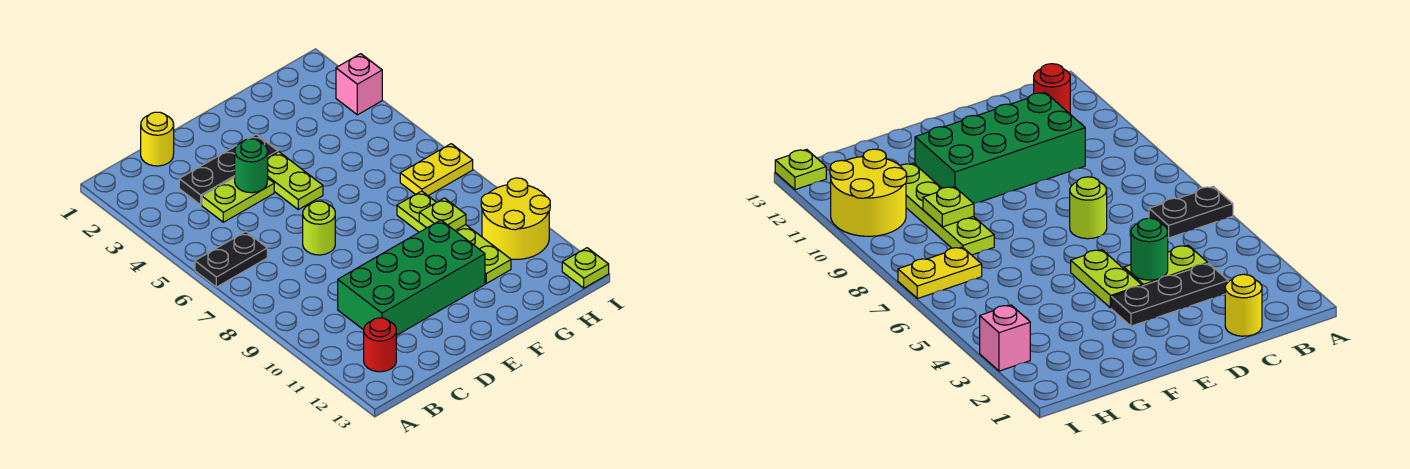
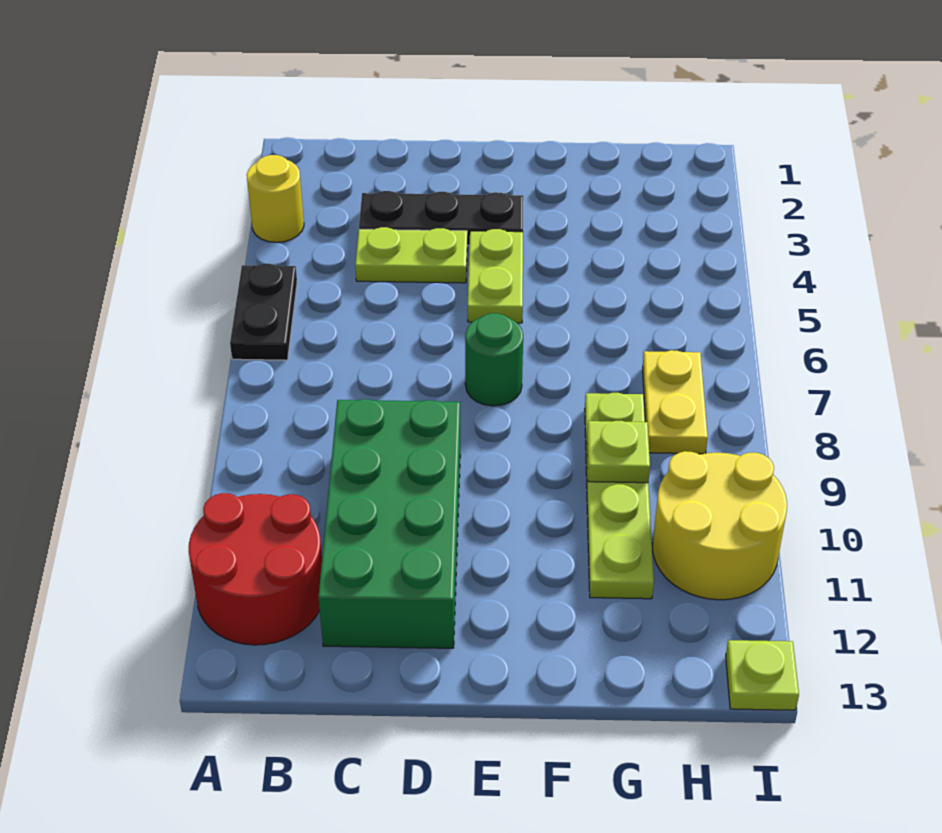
black 1x2 plate [195,232,267,287] -> black 1x2 plate turned to [230,264,297,360]
red 1x1 round brick [364,318,396,372] -> red 2x2 round brick [189,493,322,645]
yellow 1x1 round brick [141,112,174,166] -> yellow 1x1 round brick moved to [247,155,304,242]
green 2x4 brick [338,220,485,335] -> green 2x4 brick turned to [319,399,460,648]
green 1x1 round brick [235,139,268,193] -> green 1x1 round brick moved to [465,313,523,406]
lime 1x1 round brick [303,201,335,255] -> none
yellow 1x2 plate [400,144,473,196] -> yellow 1x2 plate turned to [643,350,708,454]
pink 1x1 brick [336,54,382,115] -> none

